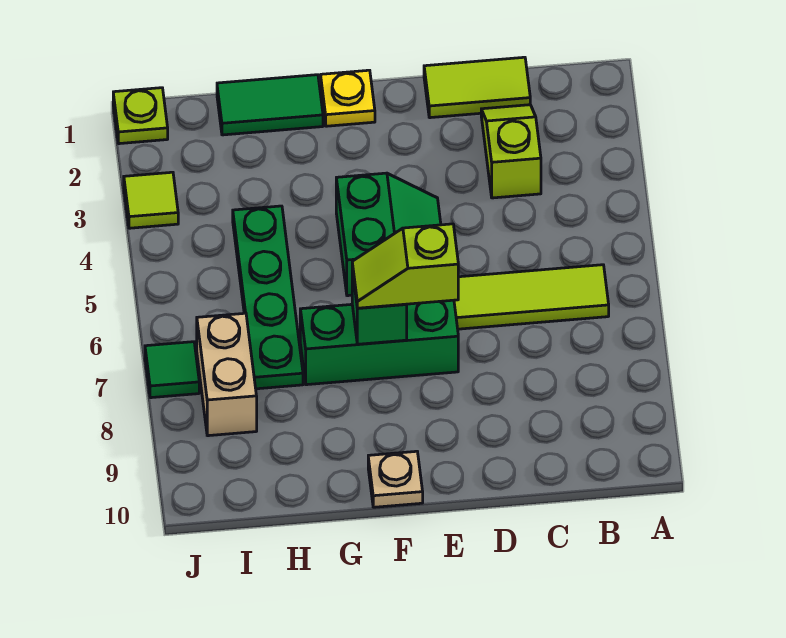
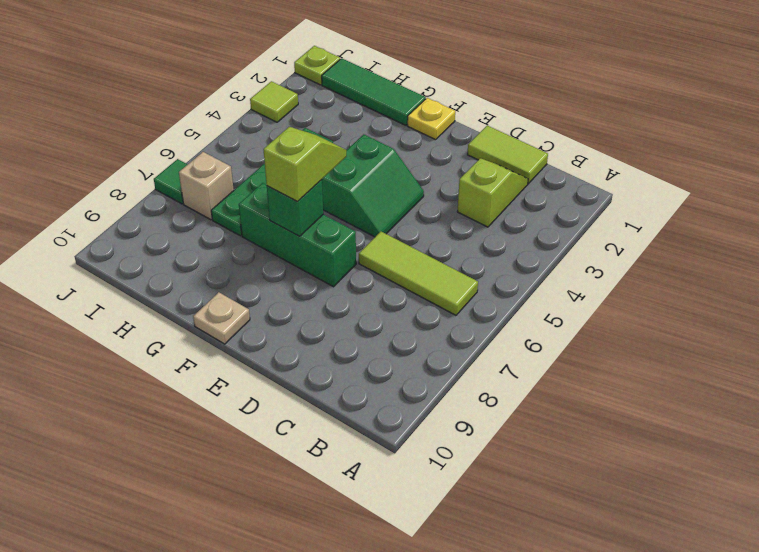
lime 1x2 slope [352,224,458,308] -> lime 1x2 slope turned to [263,127,346,202]
green 1x2 tile [217,75,323,135] -> green 1x3 tile [322,58,426,125]
tan 1x2 brick [197,313,257,436] -> tan 1x1 brick [179,152,234,220]

